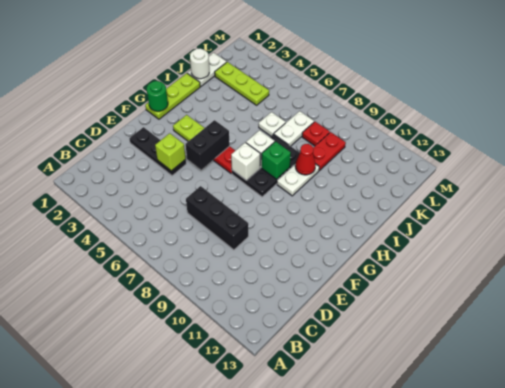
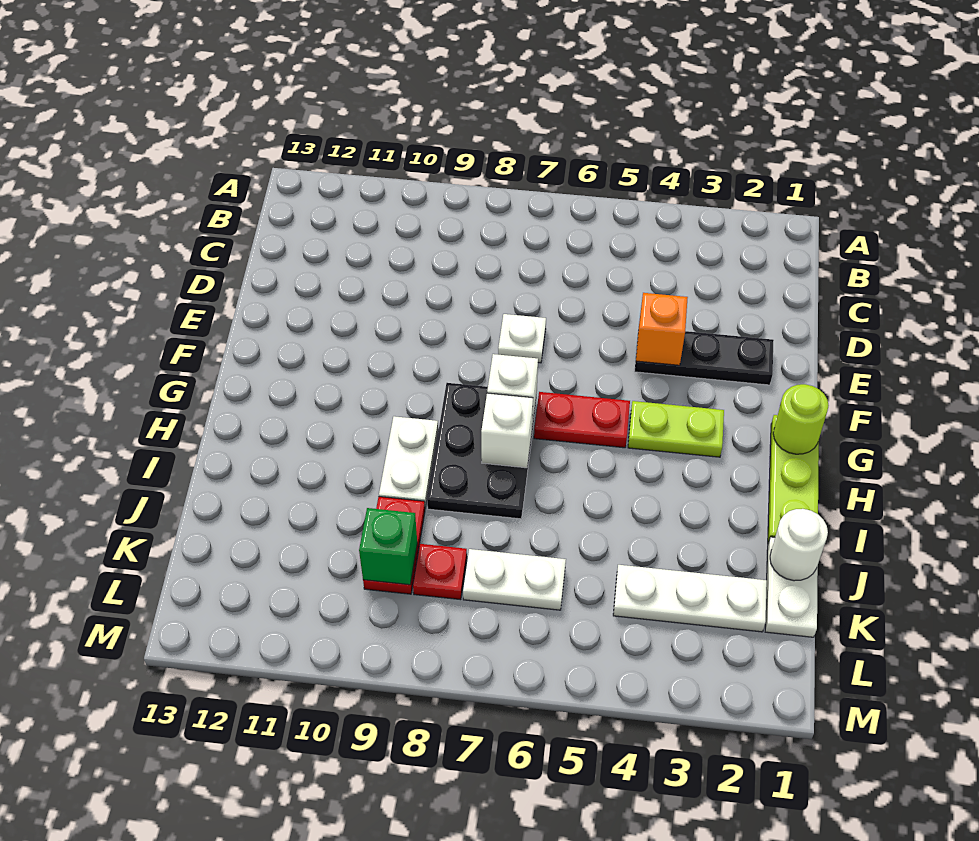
black 1x3 brick [186,186,248,250] -> none
lime 1x1 brick [155,133,186,171] -> orange 1x1 brick [636,293,688,365]
black 1x2 brick [185,120,230,170] -> none
green 1x1 round brick [147,81,168,111] -> lime 1x1 round brick [773,384,829,454]
green 1x1 brick [262,142,291,179] -> green 1x1 brick moved to [359,508,417,585]
red 1x1 cone [295,144,316,175] -> none
white 1x1 plate [259,112,286,136] -> white 1x1 plate moved to [498,314,546,363]
white 1x2 plate [274,111,314,146] -> white 1x2 plate turned to [463,549,566,610]
lime 1x3 plate [215,62,269,105] -> white 1x3 plate [613,565,767,632]

